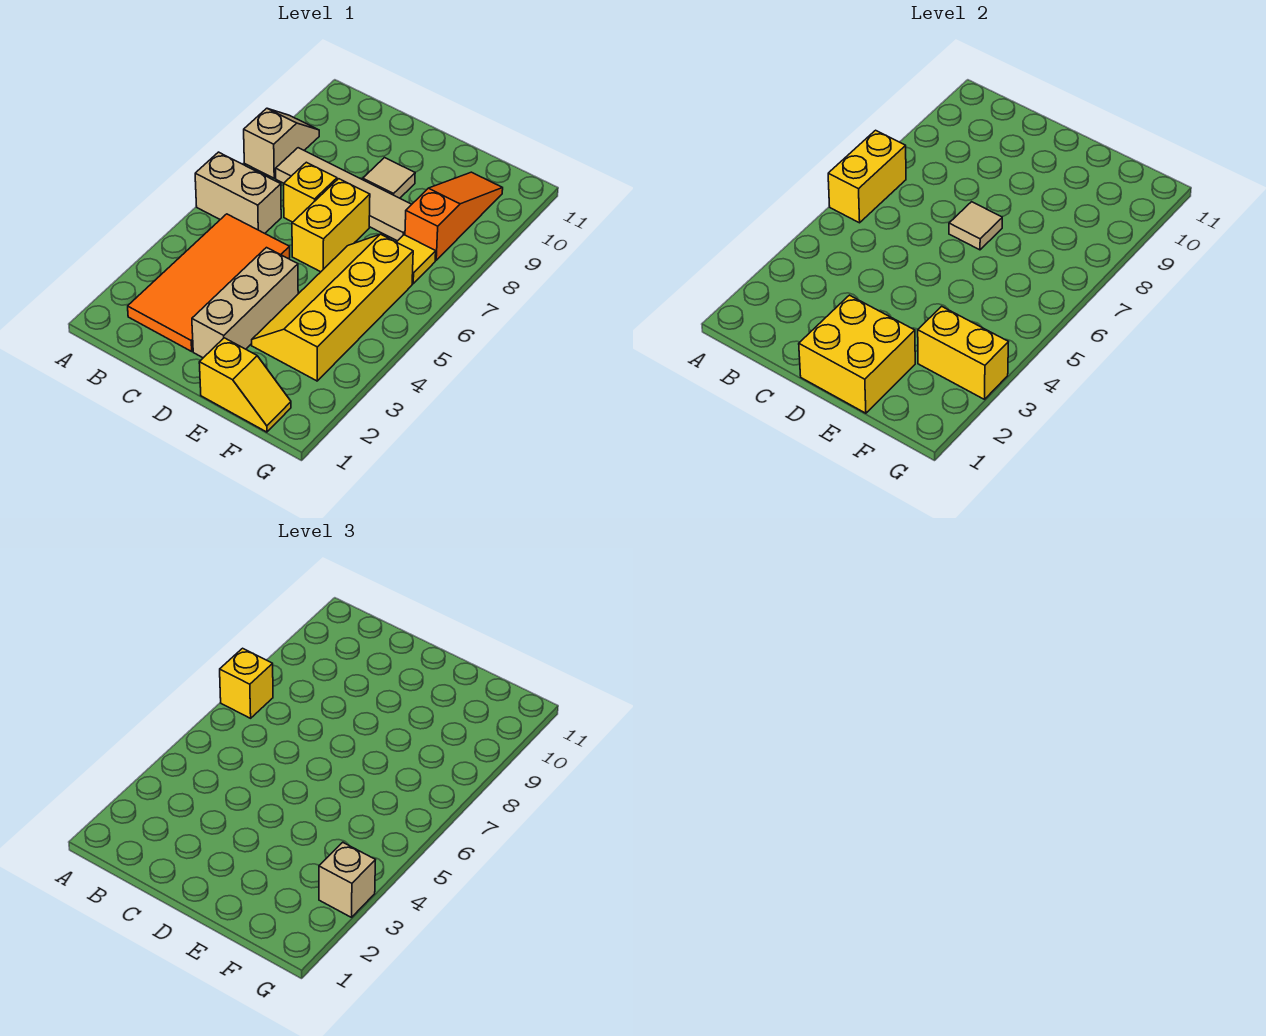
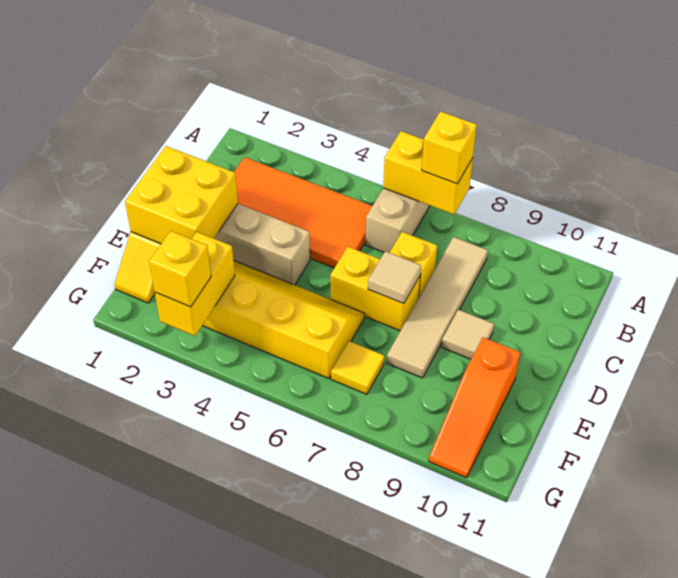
tan 1x2 slope [244,108,319,178] -> none
orange 1x3 slope [405,172,503,260] -> orange 1x3 slope turned to [429,337,520,478]
tan 1x1 brick [319,842,375,917] -> yellow 1x1 brick [149,231,211,307]

